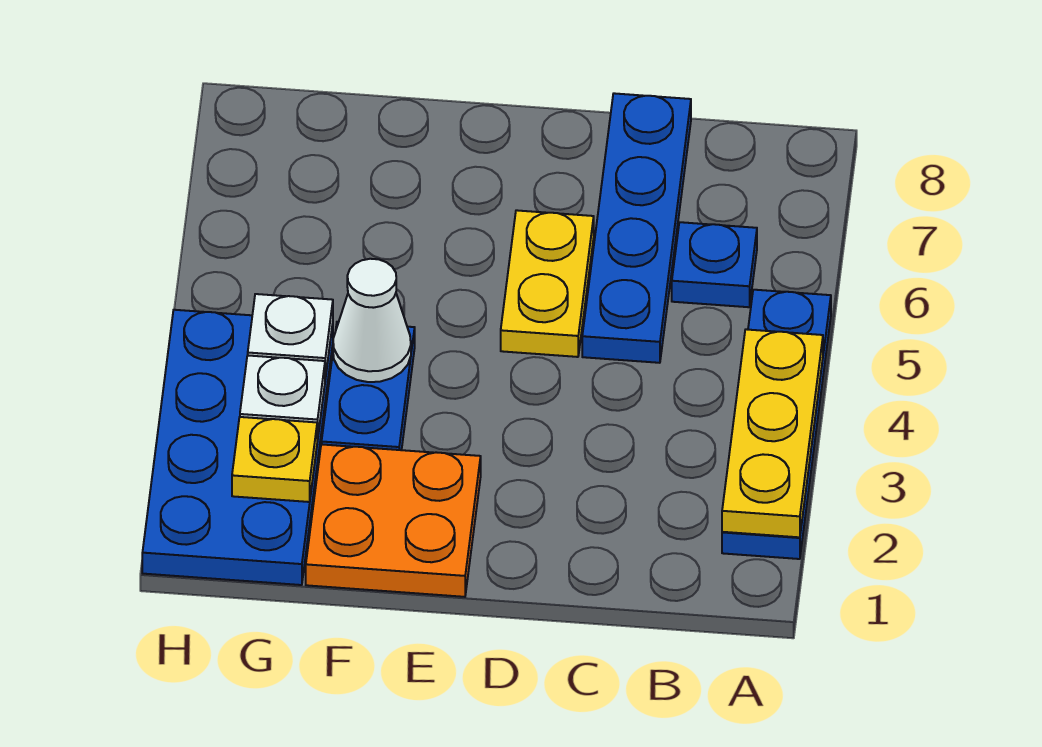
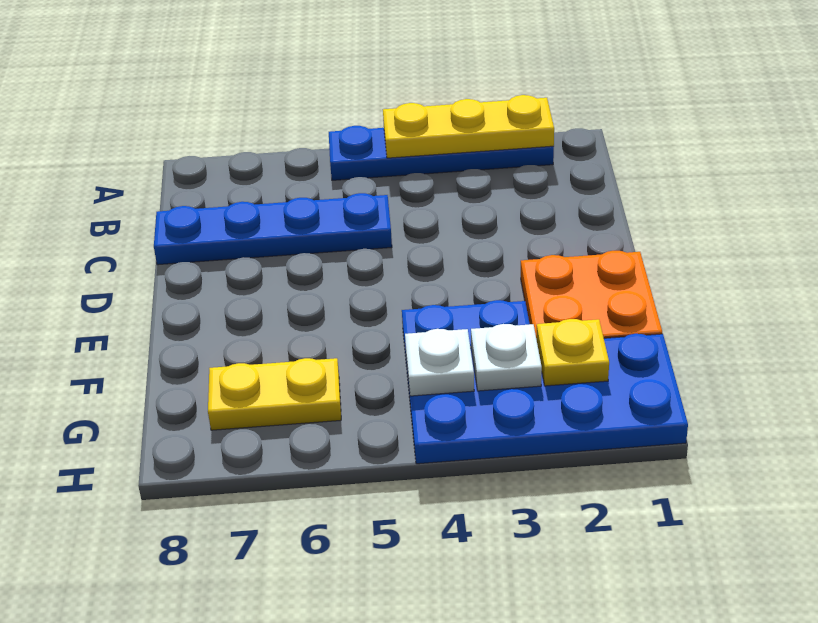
blue 1x1 plate [672,222,757,307] -> none
yellow 1x2 plate [501,210,594,357] -> yellow 1x2 plate moved to [208,358,341,430]
white 1x1 cone [333,259,411,382] -> none

